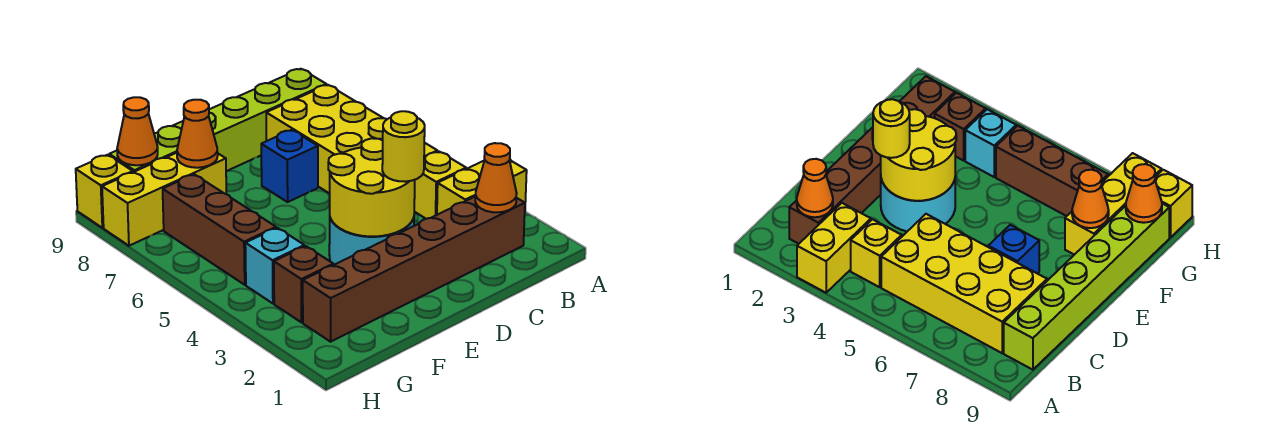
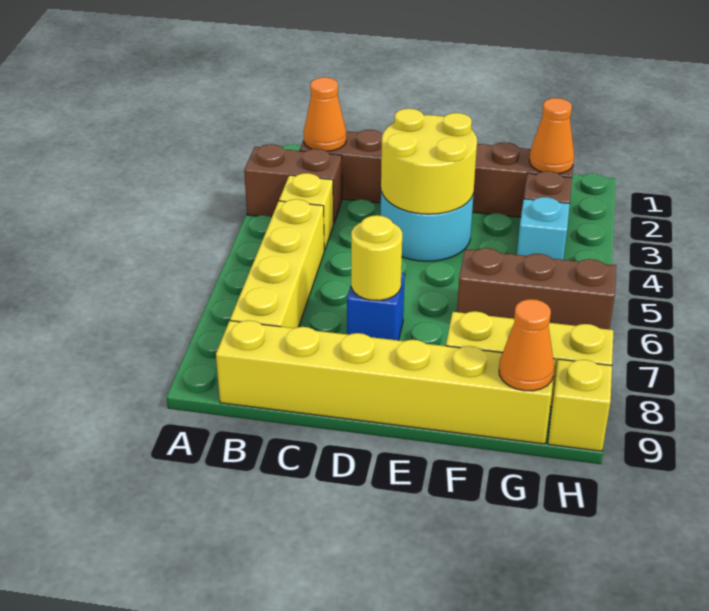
yellow 1x2 brick [437,160,527,215] -> brown 1x2 brick [244,144,342,224]
yellow 2x4 brick [266,85,437,194] -> yellow 1x4 brick [230,199,325,328]
lime 1x6 brick [109,69,326,172] -> yellow 1x6 brick [216,320,555,444]
yellow 1x1 round brick [382,111,425,182] -> yellow 1x1 round brick moved to [351,215,402,301]
orange 1x1 cone [177,100,218,168] -> orange 1x1 cone moved to [529,98,574,173]
brown 1x3 brick [163,174,276,285] -> brown 1x3 brick turned to [457,248,616,329]

